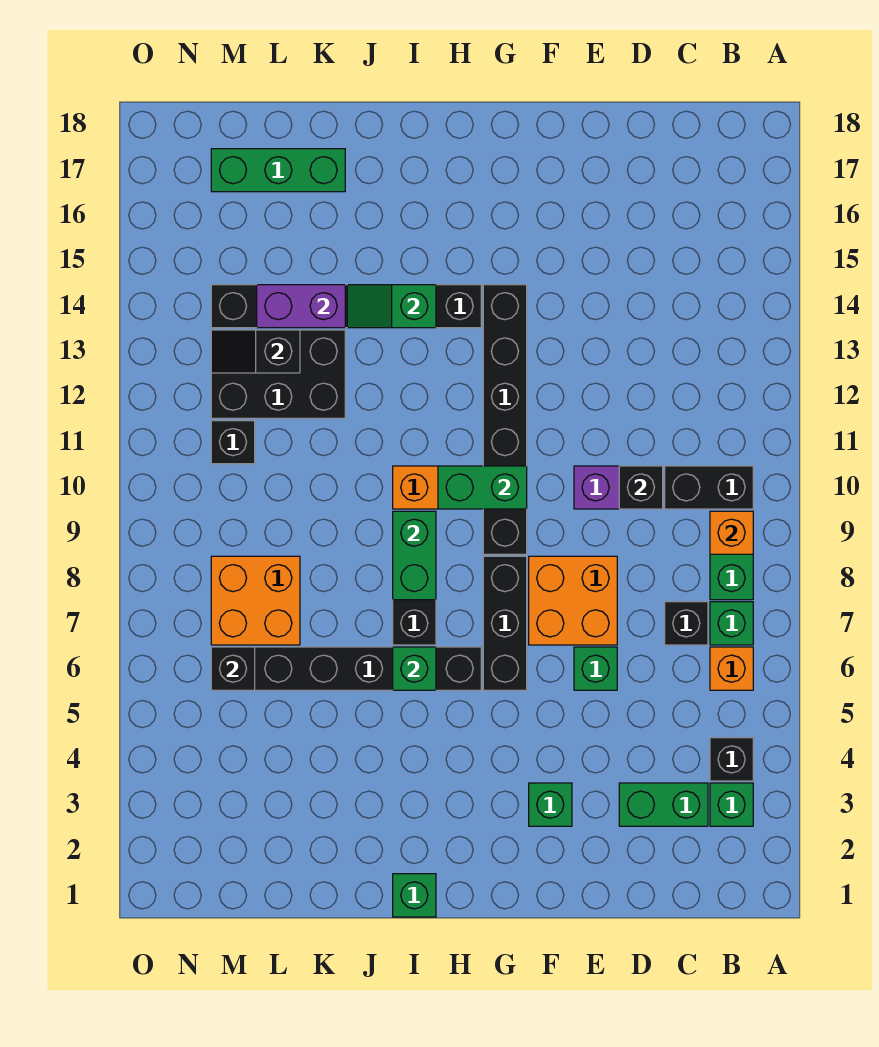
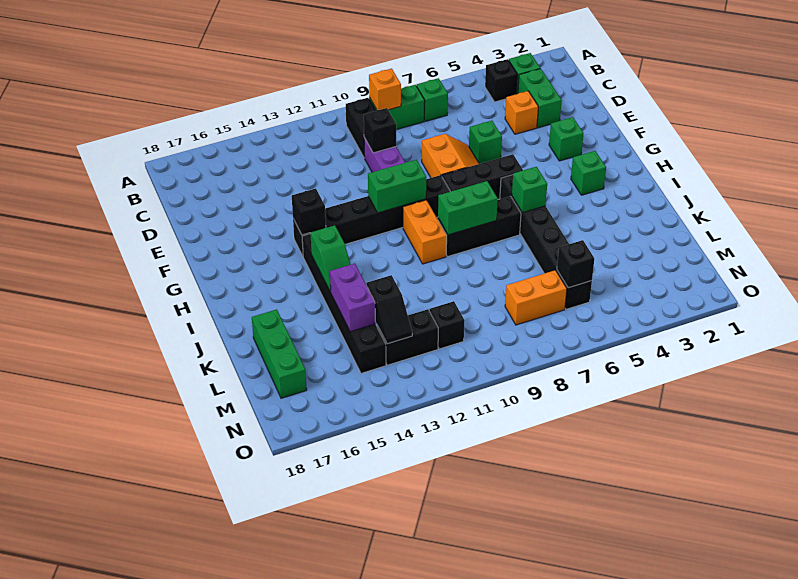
orange 1x1 brick [710,647,753,690] -> orange 1x1 brick moved to [505,91,538,134]
black 1x1 brick [665,602,708,645] -> black 1x1 brick moved to [292,188,326,235]
orange 2x2 brick [529,556,617,645] -> orange 2x2 slope [422,134,479,178]
green 1x2 brick [438,466,527,509] -> green 1x2 brick turned to [368,160,426,213]
green 1x1 brick [393,874,436,917] -> green 1x1 brick moved to [571,151,606,195]
black 2x3 brick [211,330,345,418] -> black 1x2 brick [377,309,438,365]
orange 2x2 brick [211,556,300,645] -> orange 1x2 brick [505,270,567,325]

